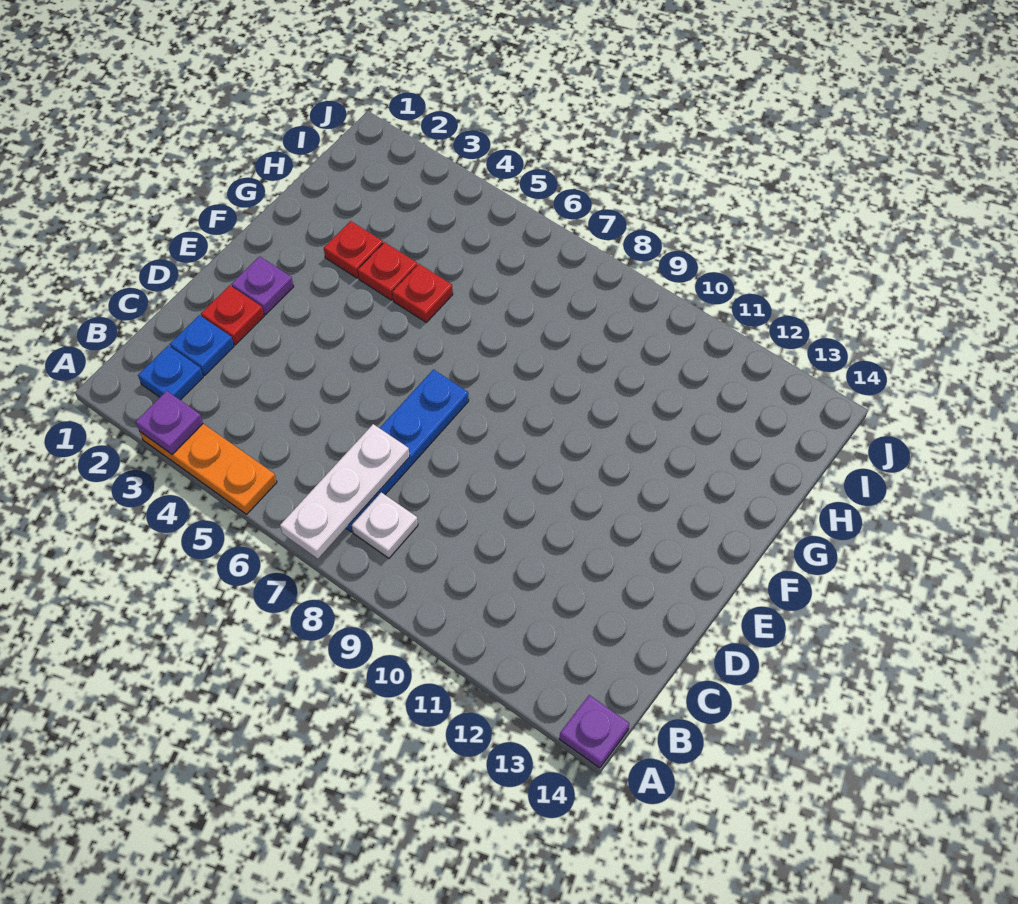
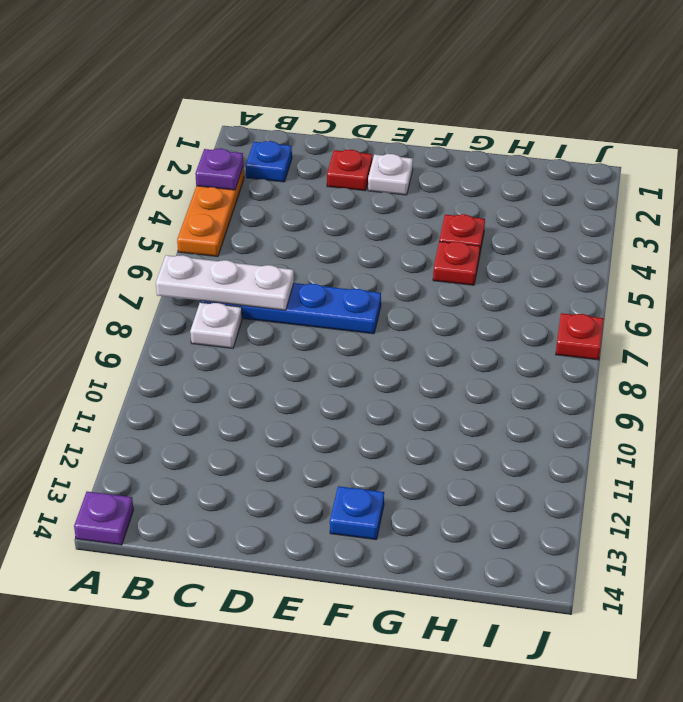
blue 1x1 plate [170,315,234,375] -> blue 1x1 plate moved to [330,486,384,540]
purple 1x1 plate [231,256,294,315] -> white 1x1 plate [368,154,413,195]
red 1x1 plate [324,221,383,278] -> red 1x1 plate moved to [556,313,604,360]

